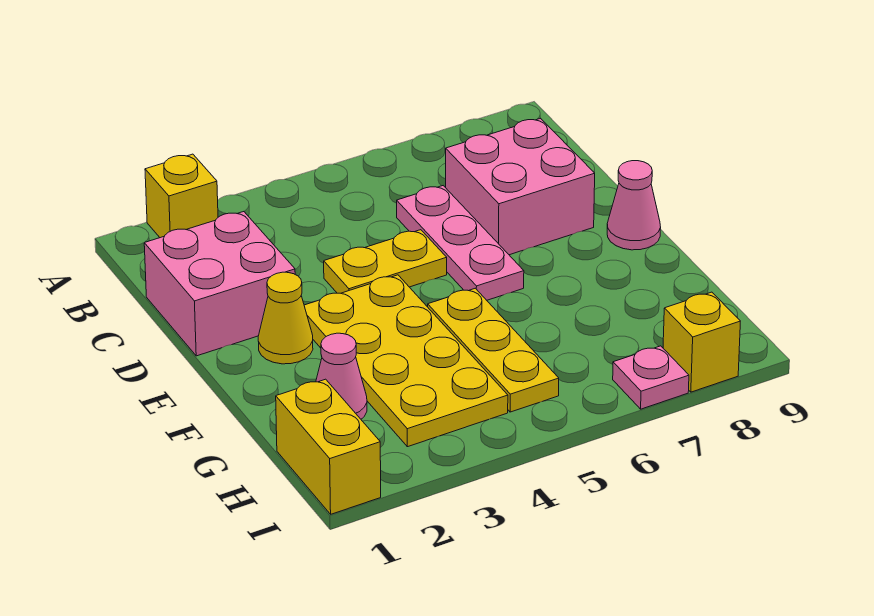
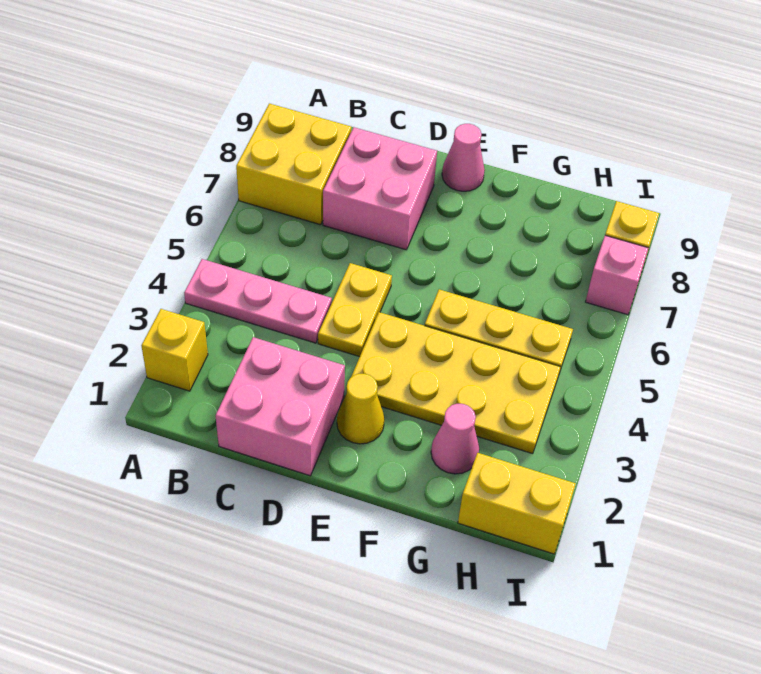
none -> yellow 2x2 brick [236,104,351,225]
pink 1x3 plate [397,186,524,300] -> pink 1x3 plate moved to [184,259,332,343]
pink 1x1 plate [613,346,689,409] -> pink 1x1 brick [586,235,648,315]

